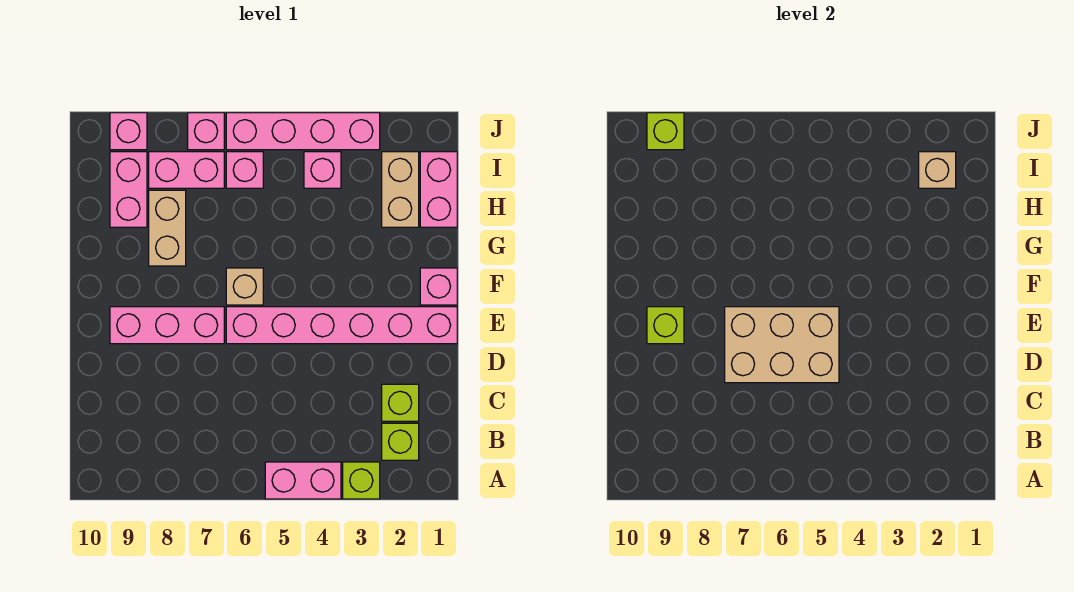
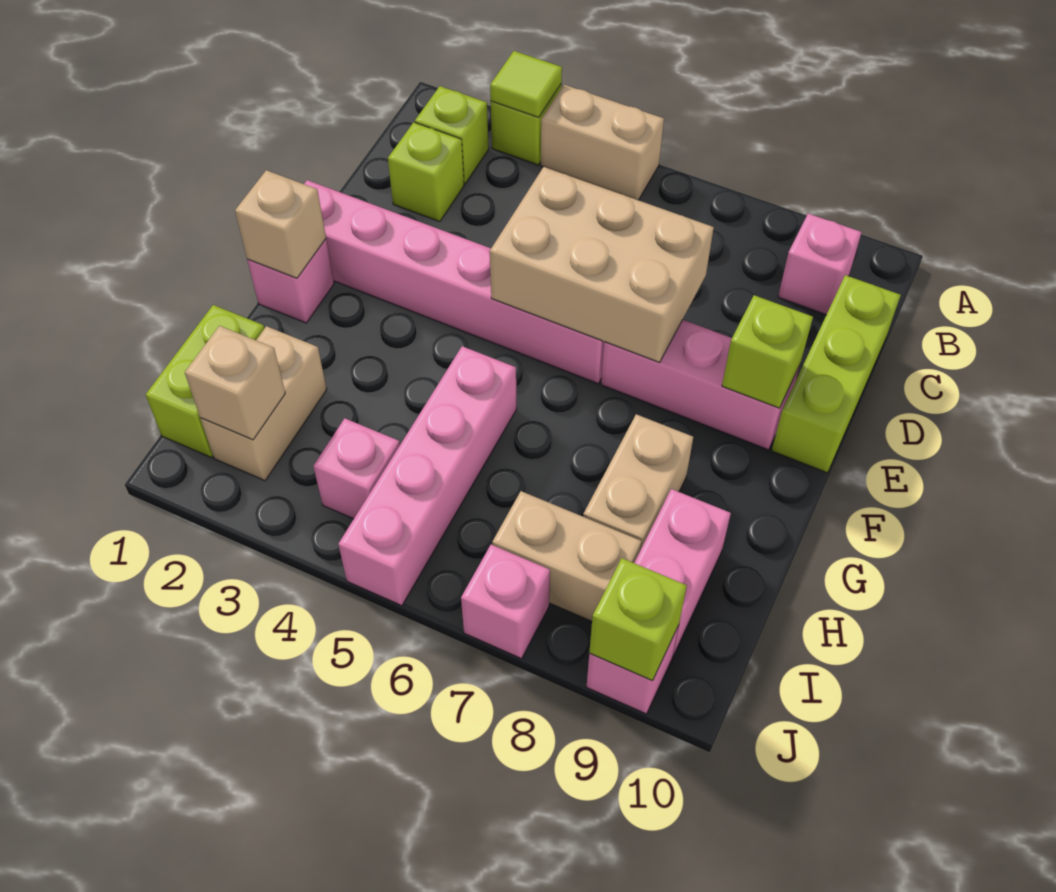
none -> lime 1x1 tile [490,51,562,117]
pink 1x2 brick [265,462,341,499] -> tan 1x2 brick [541,85,664,200]
none -> lime 1x3 brick [772,275,901,473]
tan 1x1 brick [226,268,263,305] -> tan 1x1 brick moved to [235,170,326,278]
pink 1x2 brick [420,152,457,227] -> lime 1x2 brick [146,305,265,458]
pink 1x1 brick [226,152,263,188] -> pink 1x1 brick moved to [778,214,862,315]
pink 1x2 brick [149,152,224,188] -> tan 1x2 brick [492,491,642,621]
pink 1x4 brick [226,113,380,150] -> pink 1x4 brick turned to [338,346,517,606]

